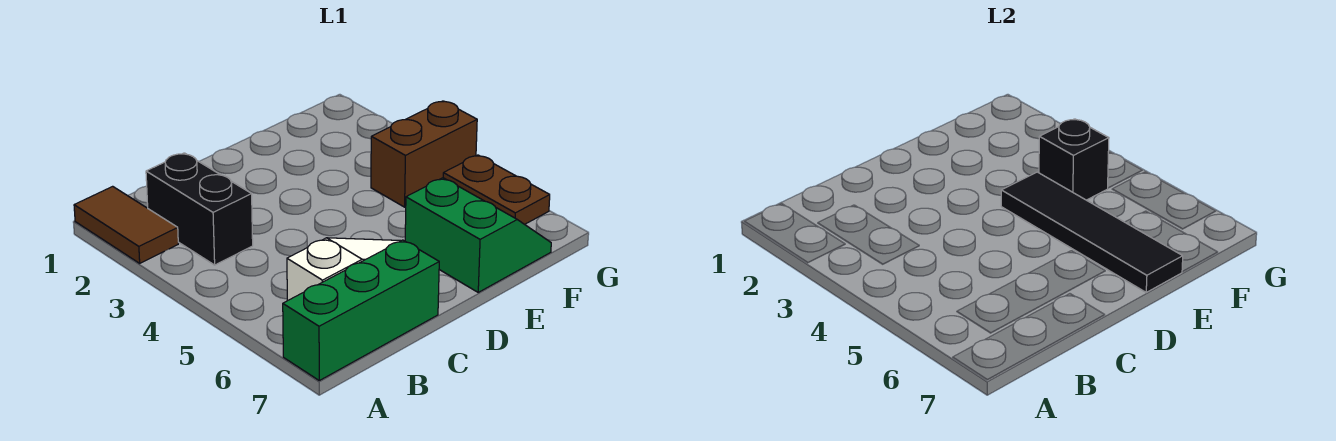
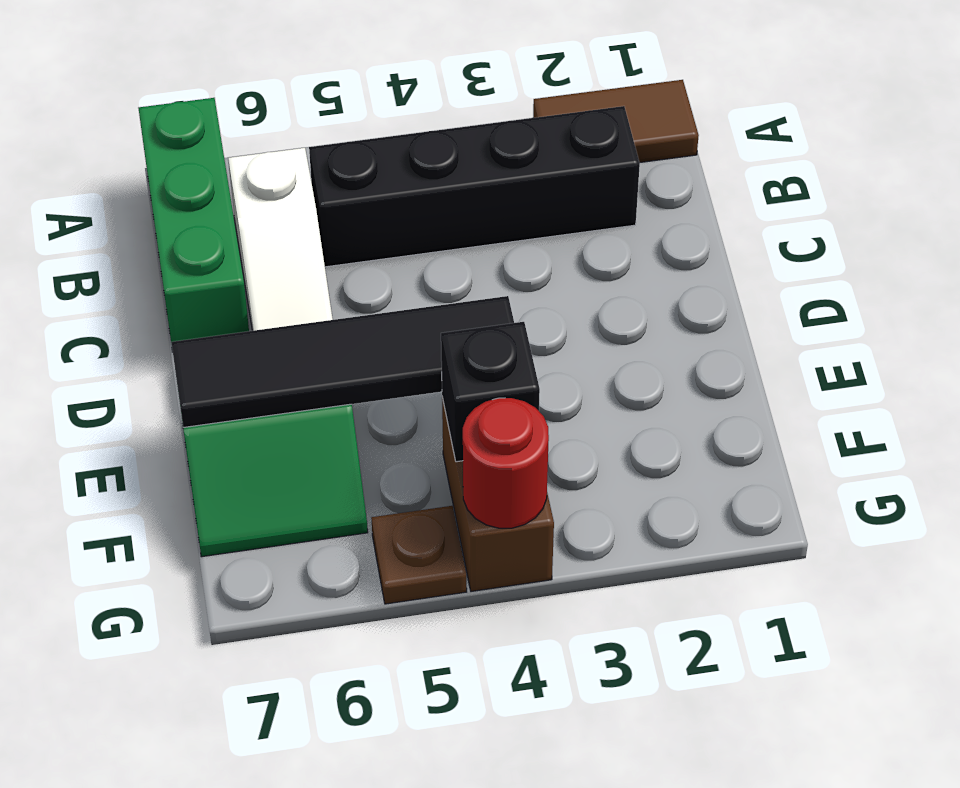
black 1x2 brick [146,153,253,265] -> black 1x4 brick [309,106,640,267]
none -> red 1x1 round brick [463,398,549,528]
brown 1x2 plate [443,155,550,224] -> brown 1x1 plate [371,506,467,604]

